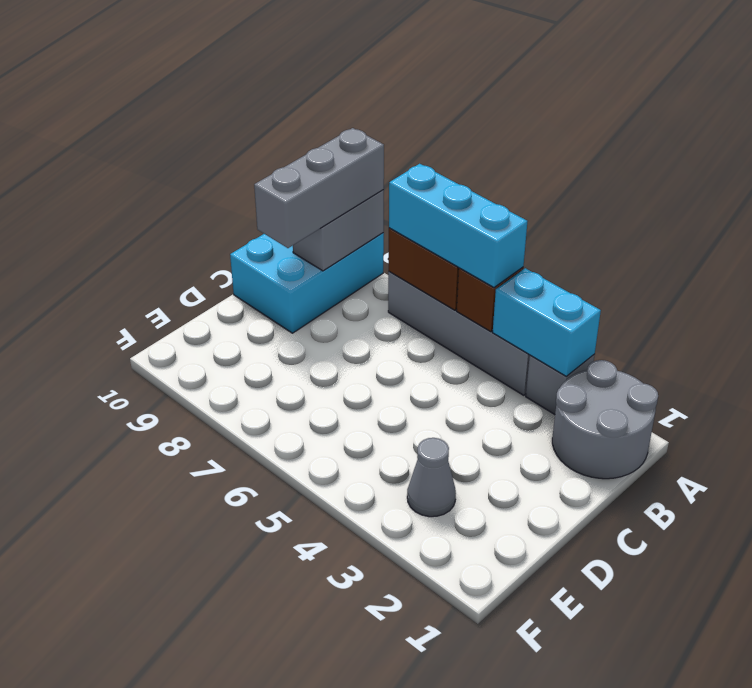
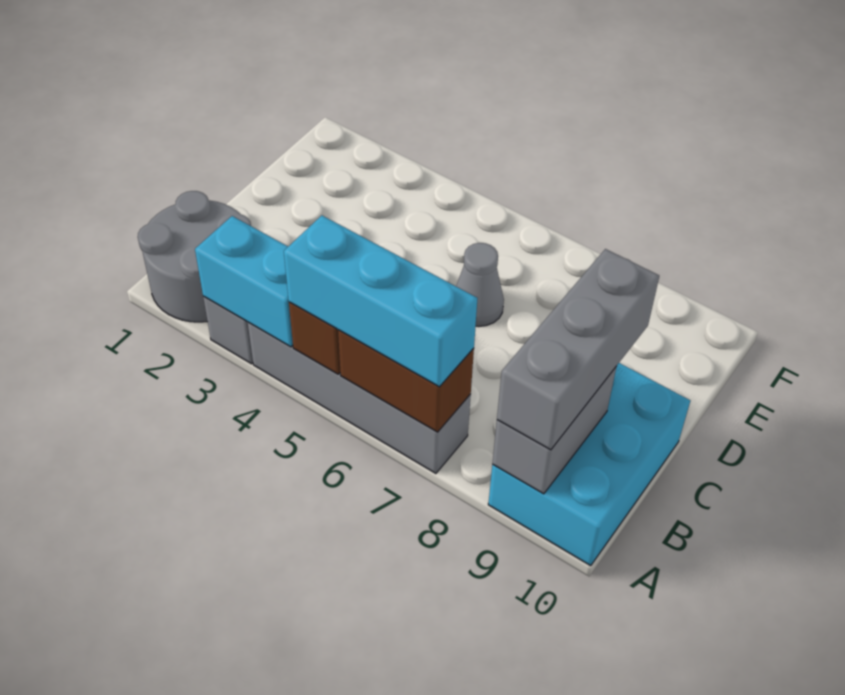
grey 1x1 cone [407,438,456,517] -> grey 1x1 cone moved to [456,243,504,327]

